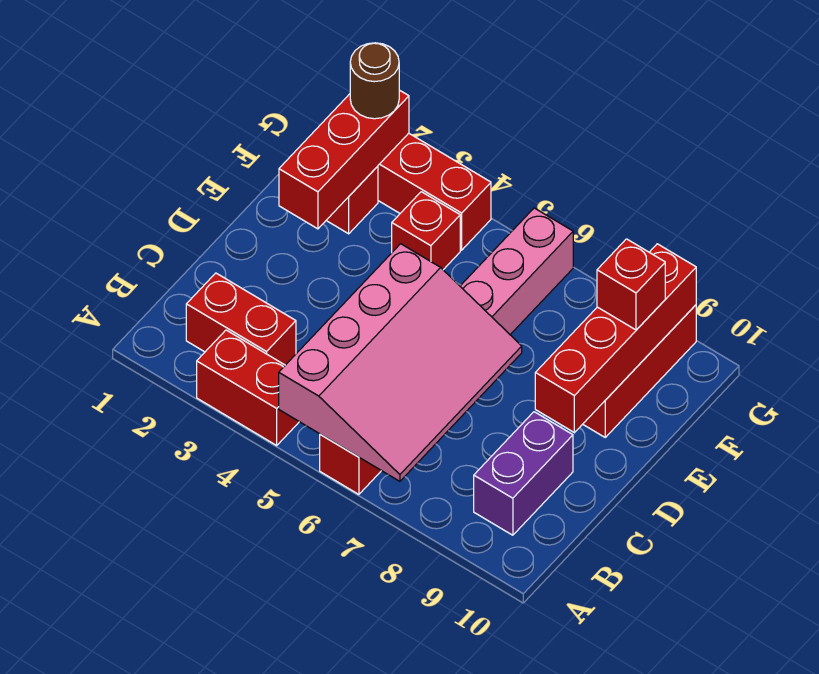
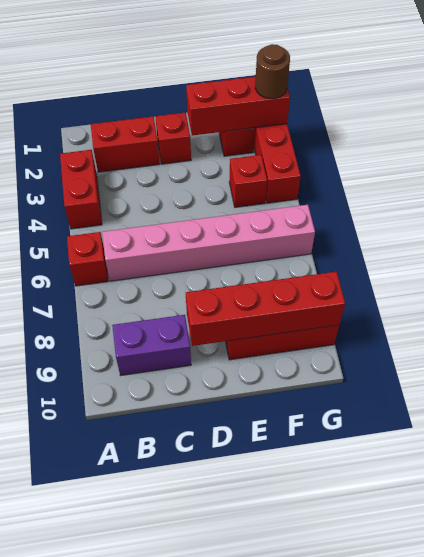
pink 3x4 slope [279,244,522,481] -> none
red 1x2 brick [186,273,296,365] -> red 1x2 brick turned to [91,116,160,172]
red 1x1 brick [597,239,665,330] -> red 1x1 brick moved to [155,112,191,164]

